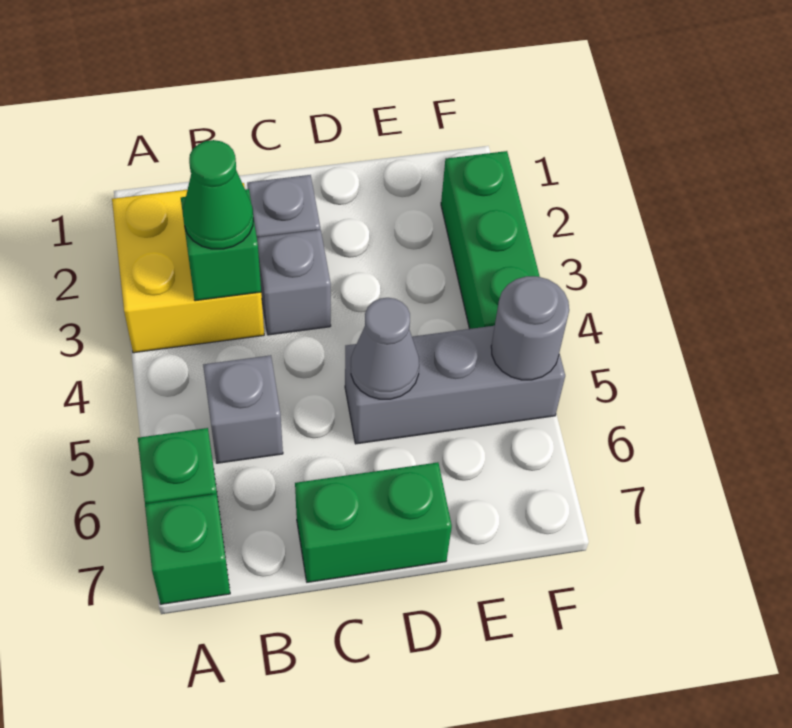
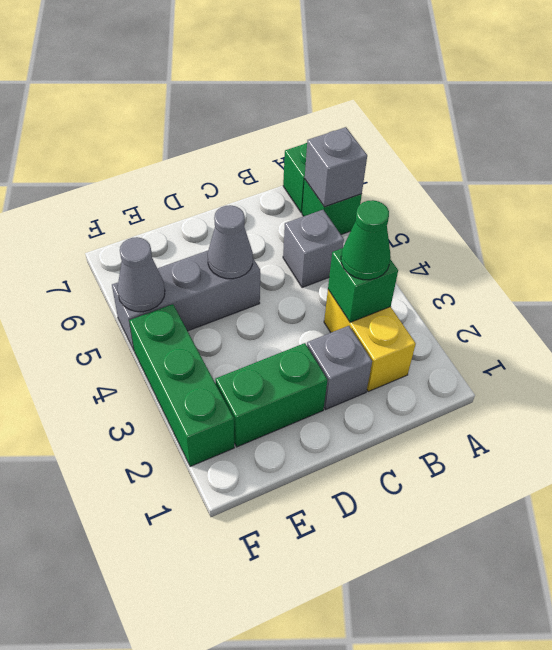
yellow 2x2 brick [112,183,264,353] -> yellow 1x2 brick [324,290,416,392]
grey 1x1 brick [257,230,331,335] -> grey 1x1 brick moved to [305,127,367,207]
green 1x2 brick [295,462,452,582] -> green 1x2 brick moved to [215,343,327,447]
grey 1x1 round brick [491,276,569,380] -> grey 1x1 cone [117,237,165,312]

